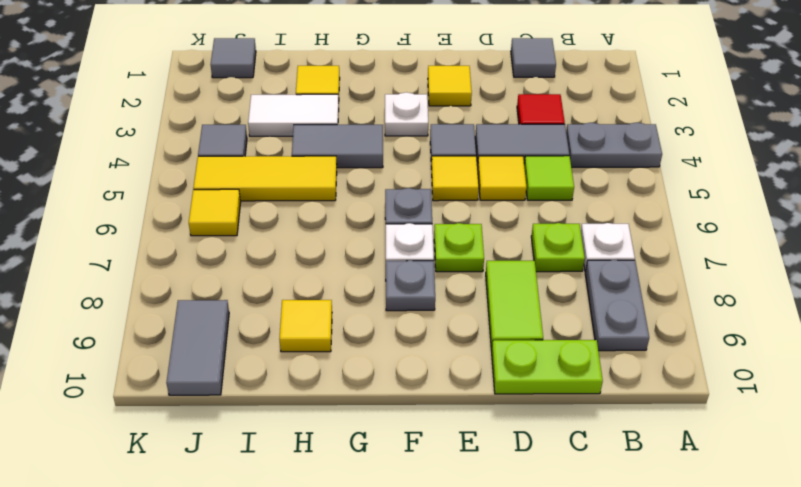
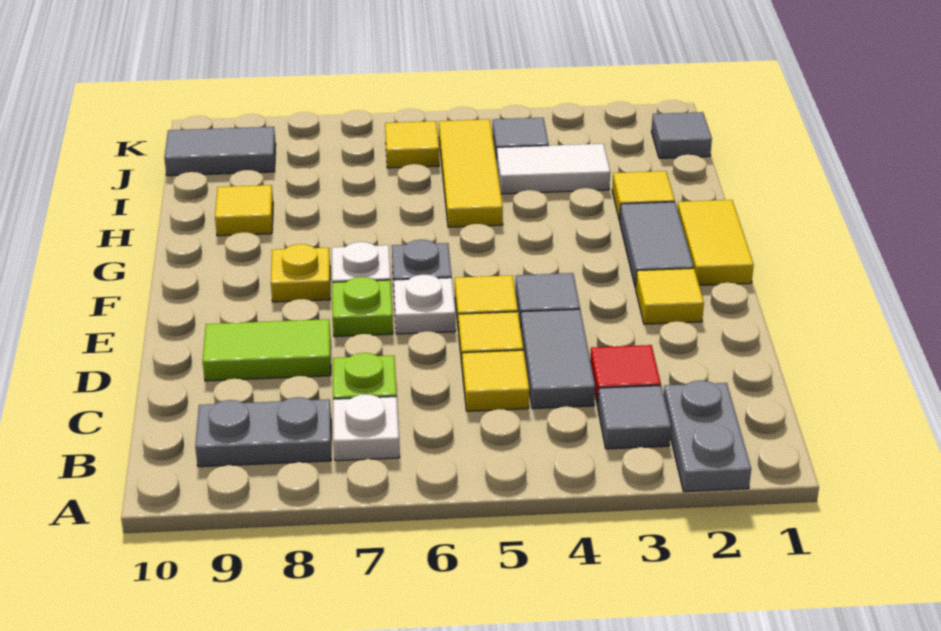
grey 1x2 plate [566,123,662,167] -> grey 1x2 plate moved to [664,380,751,492]
grey 1x1 tile [511,38,556,77] -> grey 1x1 tile moved to [598,386,671,449]
lime 1x1 tile [524,156,574,200] -> yellow 1x1 tile [462,350,529,411]
lime 1x2 plate [492,340,603,394] -> none
none -> yellow 1x2 tile [677,200,754,285]
white 1x1 plate [385,92,428,136] -> white 1x1 plate moved to [394,275,455,334]
grey 1x1 plate [386,260,435,311] -> yellow 1x1 plate [271,244,330,302]
grey 1x2 tile [292,125,383,168] -> grey 1x2 tile moved to [620,202,694,288]
white 1x2 tile [248,94,339,136] -> white 1x2 tile turned to [497,144,610,194]

